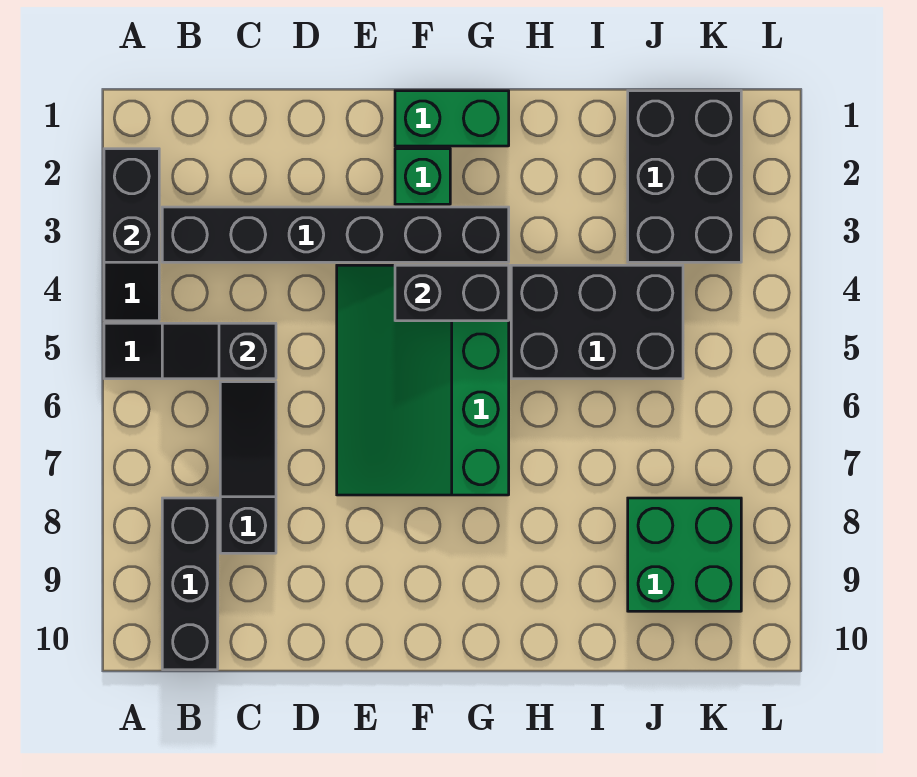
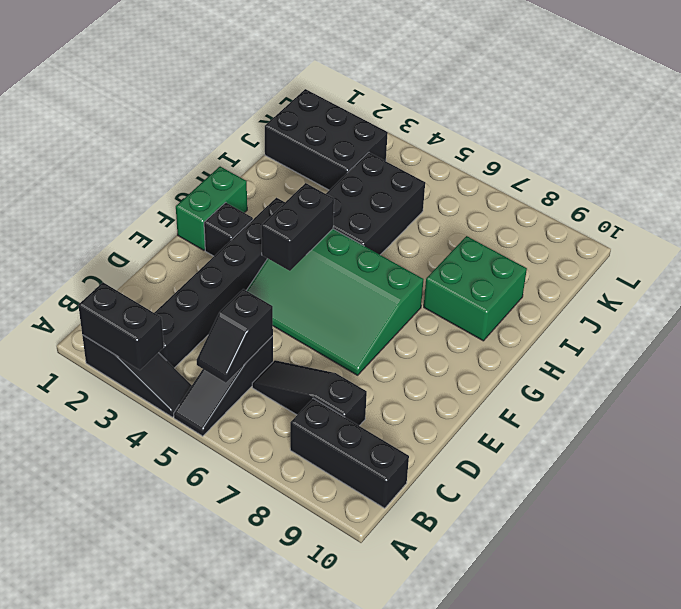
green 1x1 brick [395,149,450,204] -> black 1x1 brick [204,202,253,256]
green 2x2 brick [628,498,741,611] -> green 2x2 brick moved to [424,236,527,341]

